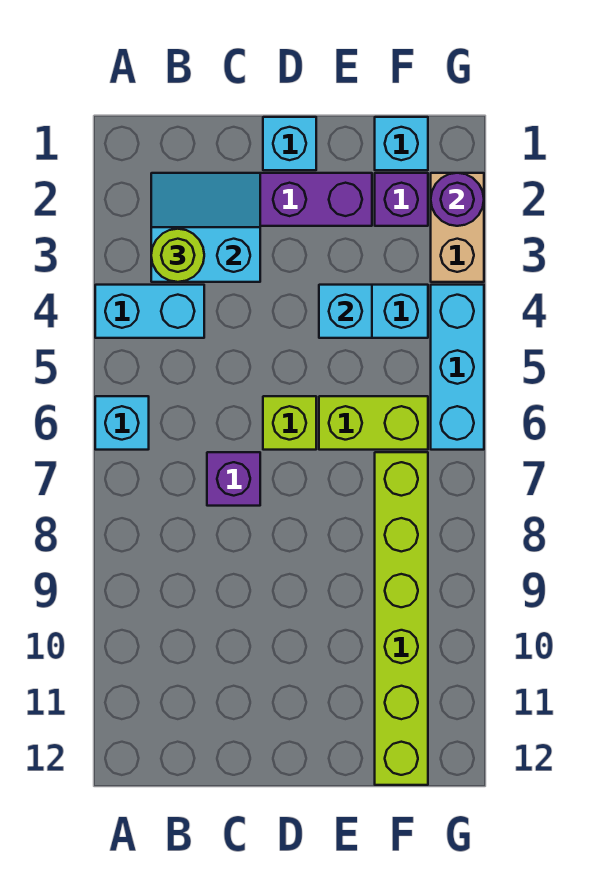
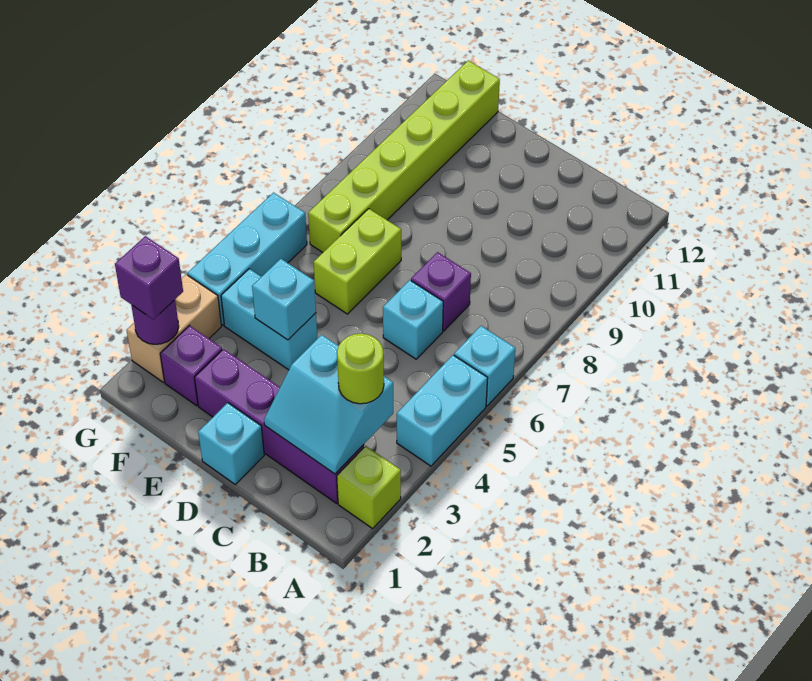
cyan 1x2 brick [95,285,204,338] -> cyan 1x2 brick turned to [397,355,488,466]
lime 1x1 brick [263,396,316,450] -> lime 1x1 brick moved to [337,446,401,528]
lime 1x2 brick [319,396,428,450] -> lime 1x2 brick turned to [314,209,401,314]
cyan 1x1 brick [375,117,428,170] -> cyan 1x1 brick moved to [383,280,443,359]
none -> purple 1x1 brick [115,236,183,319]

